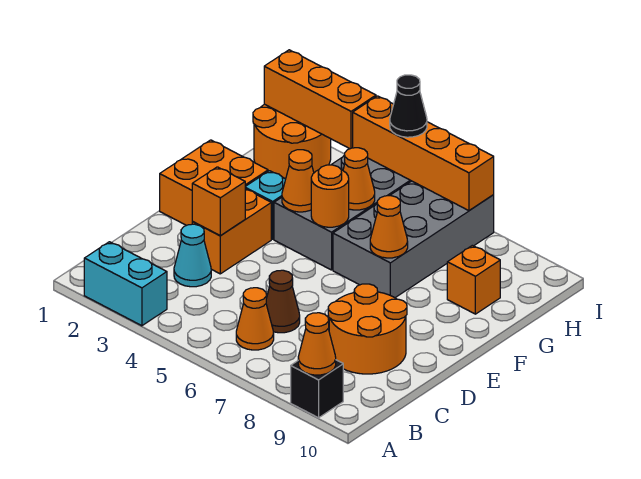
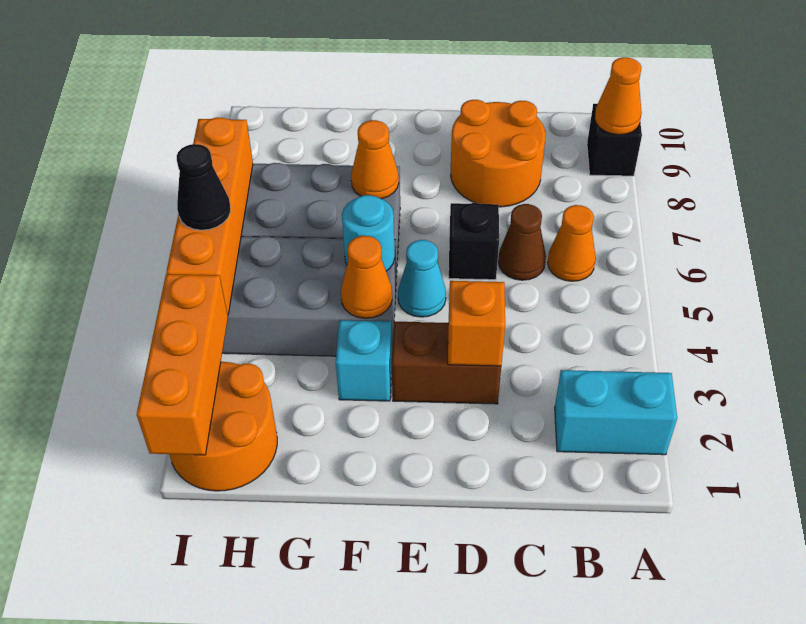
cyan 1x2 brick [84,242,167,326] -> cyan 1x2 brick turned to [555,370,677,455]
cyan 1x1 cone [174,224,211,287] -> cyan 1x1 cone moved to [398,240,446,317]
orange 1x2 brick [192,189,271,274] -> brown 1x2 brick [392,322,501,404]
none -> black 1x1 brick [449,203,499,280]
orange 2x2 brick [160,140,268,225] -> none
orange 1x1 round brick [311,165,349,227] -> cyan 1x1 round brick [342,195,395,271]
orange 1x1 cone [343,148,375,210] -> none
orange 1x1 brick [447,245,500,314] -> none

